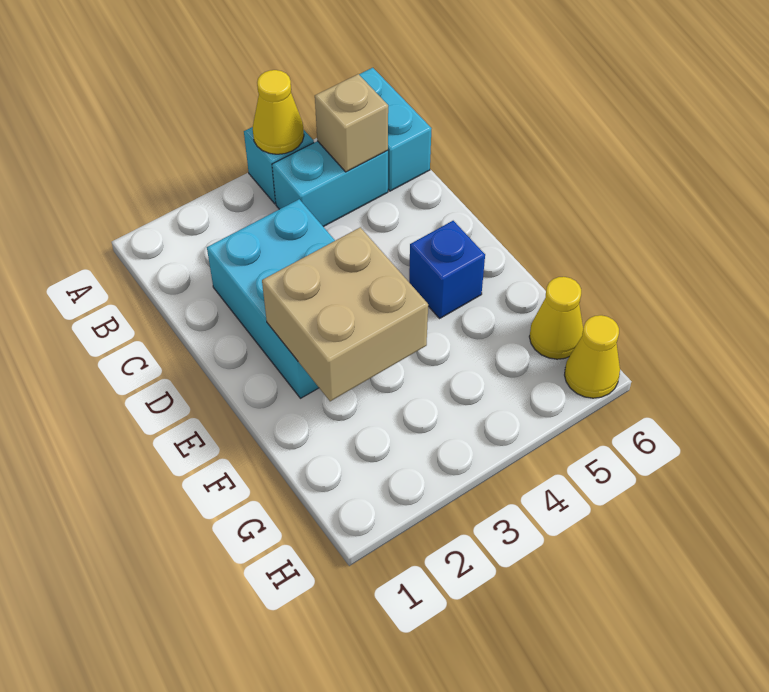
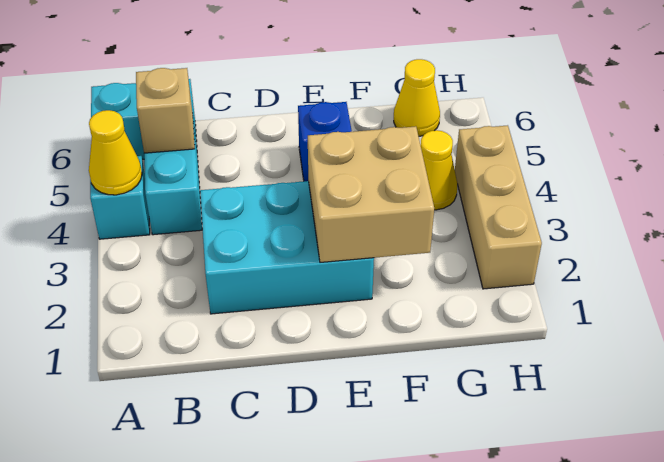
none -> tan 1x3 brick [455,125,542,289]
yellow 1x1 cone [565,315,620,398] -> yellow 1x1 cone moved to [421,130,457,210]

